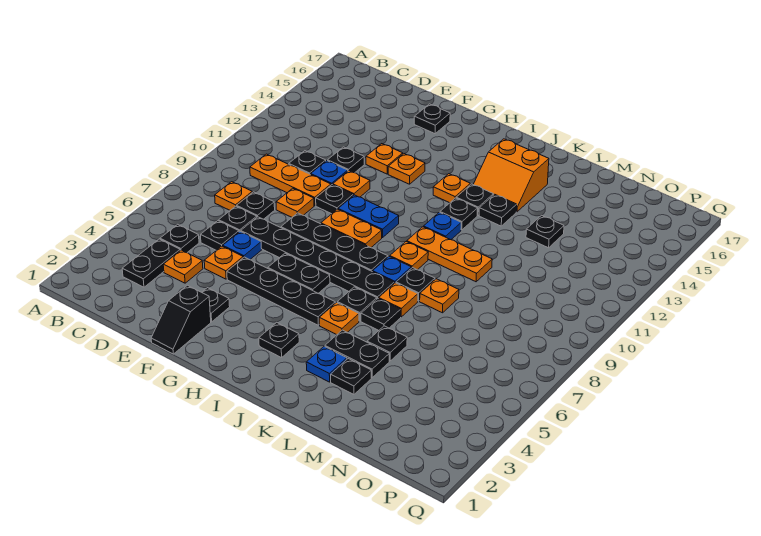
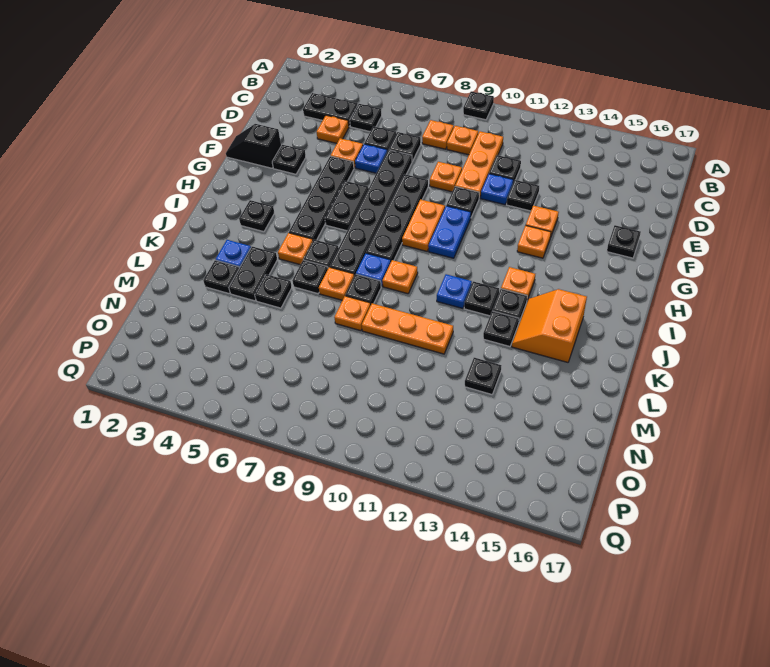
black 1x1 plate [237,192,275,219] -> black 1x1 plate moved to [463,91,494,120]
orange 1x1 plate [333,171,370,197] -> orange 1x1 plate moved to [447,126,478,155]
orange 1x3 plate [407,227,492,282] -> orange 1x3 plate turned to [362,303,453,354]

